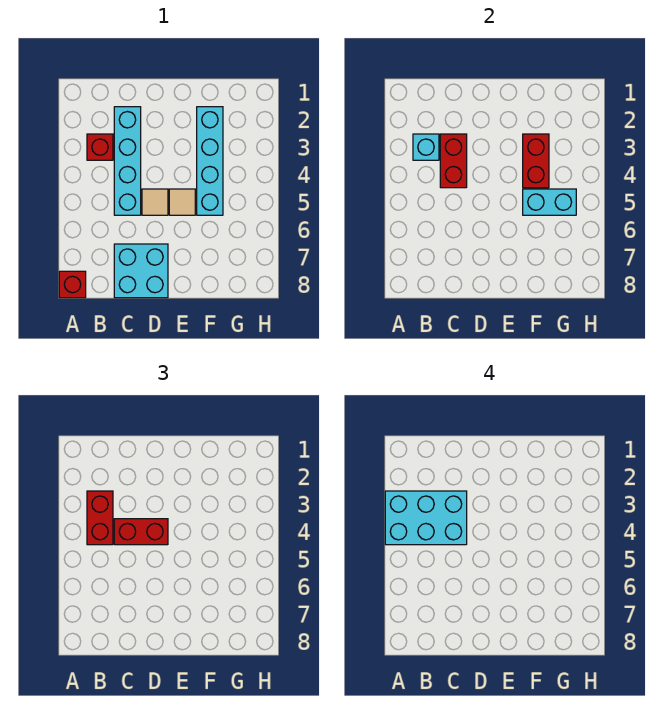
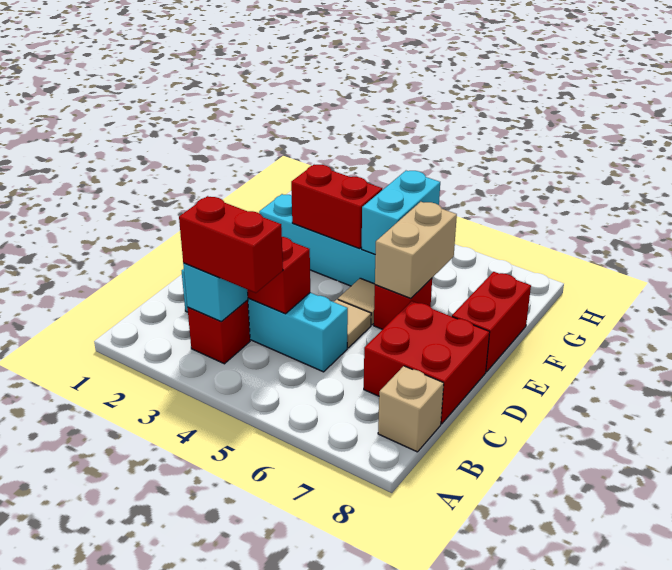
cyan 2x3 brick [385,491,467,545] -> none
red 1x1 brick [59,271,86,298] -> red 1x1 brick moved to [374,278,432,329]
none -> tan 1x1 brick [378,366,444,452]
red 1x2 brick [114,519,168,545] -> red 1x2 brick moved to [452,272,531,372]
cyan 2x2 brick [114,244,168,298] -> red 2x2 brick [364,301,490,424]
none -> tan 1x2 brick [375,202,457,298]

